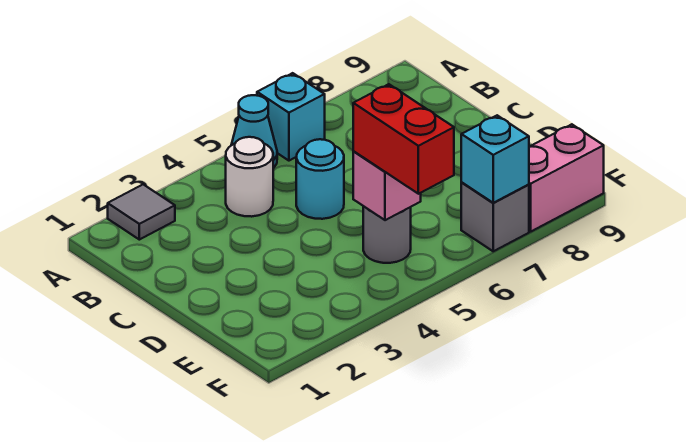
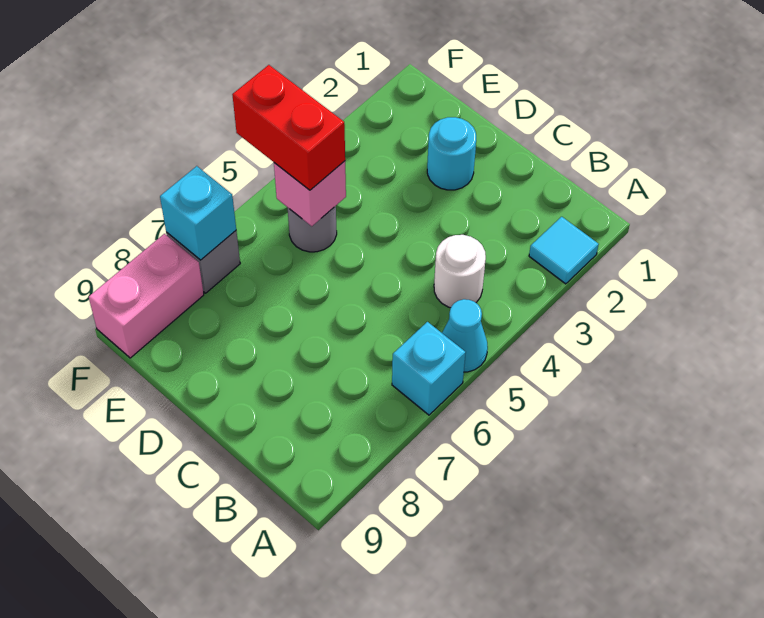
grey 1x1 tile [108,184,175,240] -> cyan 1x1 tile [529,217,599,284]
cyan 1x1 round brick [296,139,344,219] -> cyan 1x1 round brick moved to [427,117,476,190]

